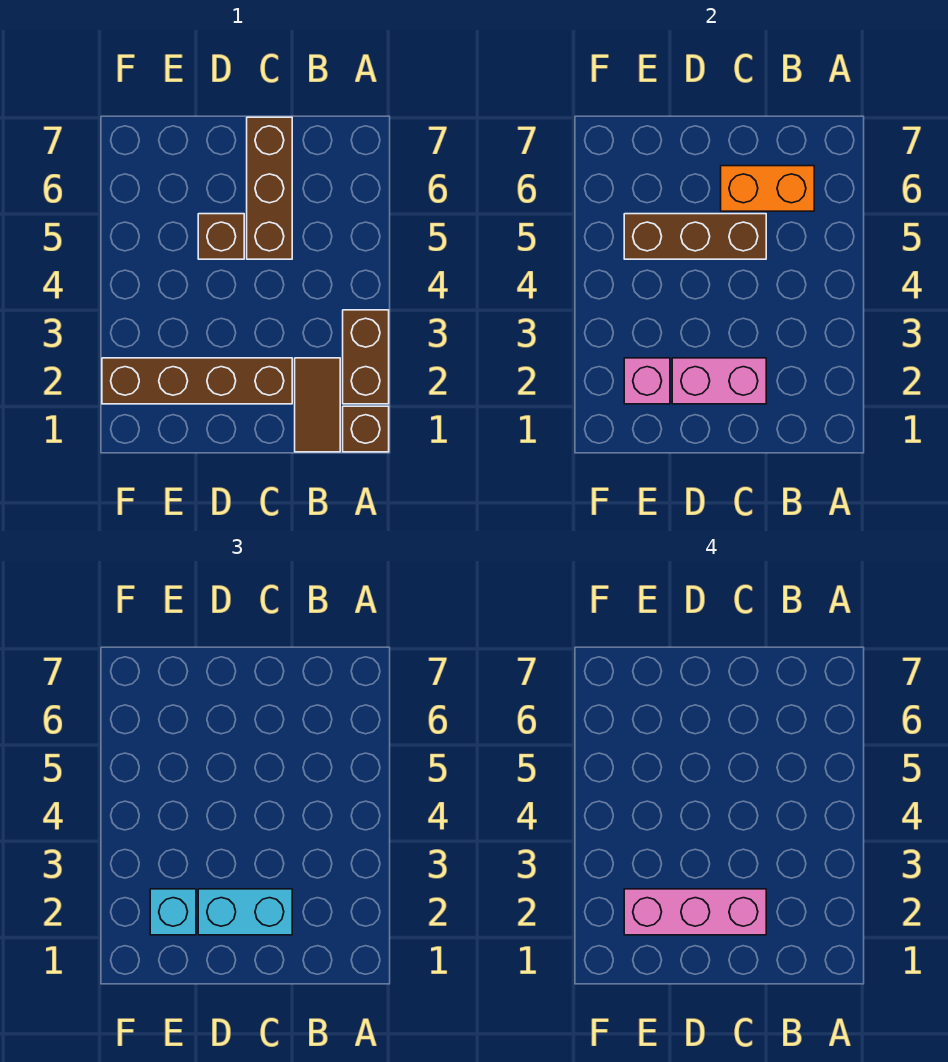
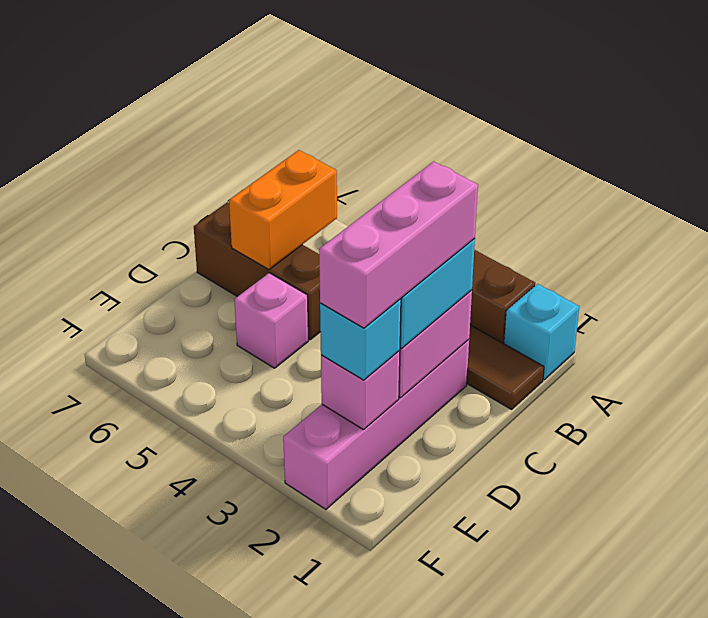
brown 1x1 brick [343,406,389,452] -> cyan 1x1 brick [504,284,579,380]
brown 1x4 brick [102,358,292,404] -> pink 1x4 brick [283,340,469,509]
brown 1x3 brick [624,214,766,259] -> none
brown 1x1 brick [198,214,244,259] -> pink 1x1 brick [234,273,308,368]

